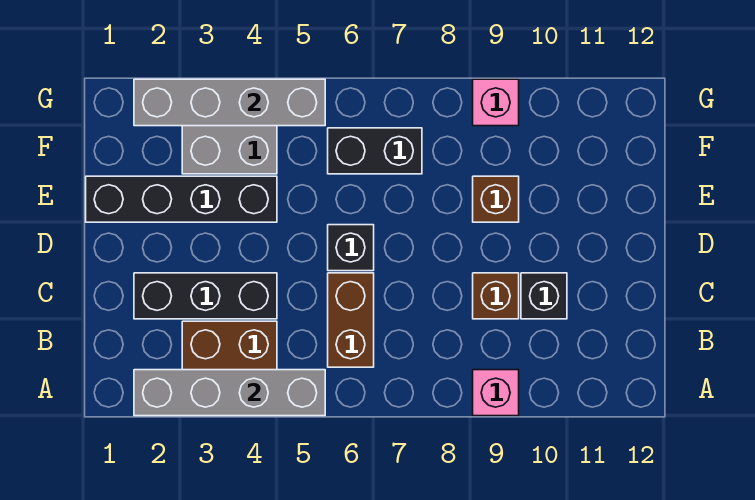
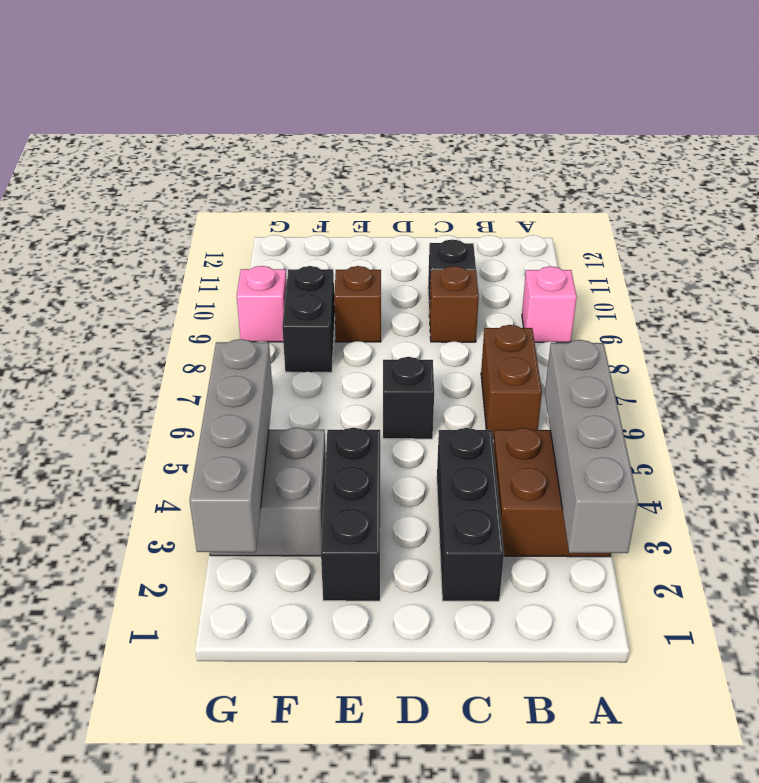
brown 1x2 brick [328,273,374,367] -> brown 1x2 brick turned to [481,325,542,439]
black 1x4 brick [86,176,277,222] -> black 1x3 brick [321,428,380,601]
black 1x2 brick [328,128,422,174] -> black 1x2 brick moved to [282,266,335,372]

